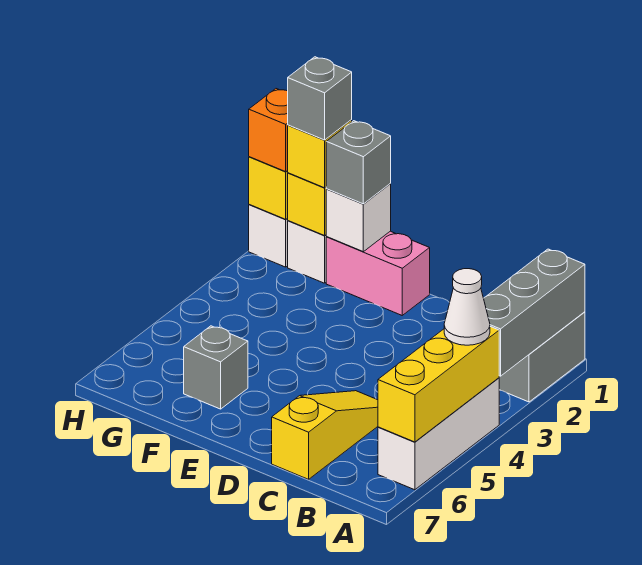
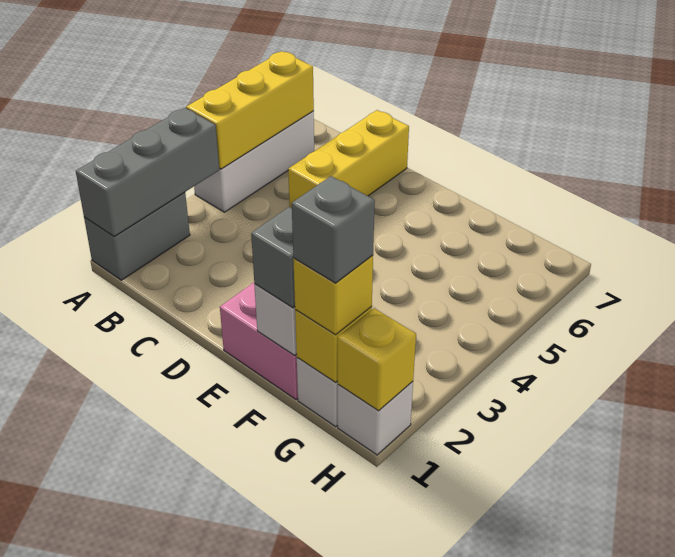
white 1x1 cone [444,269,490,345] -> none
yellow 1x3 slope [272,391,378,479] -> yellow 1x3 brick [288,110,409,208]
grey 1x1 brick [184,326,248,409] -> none
orange 1x1 brick [249,89,288,172] -> none

